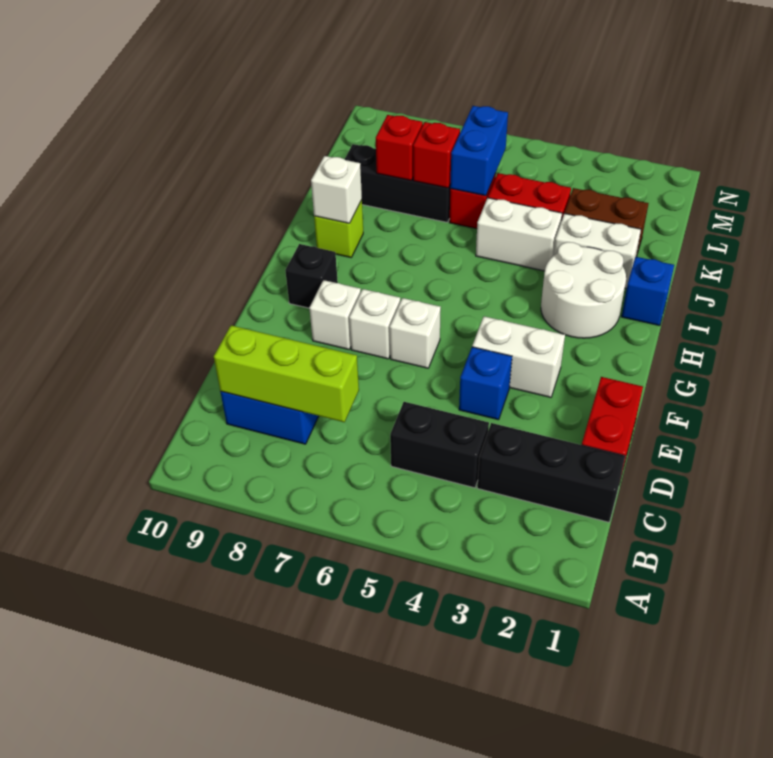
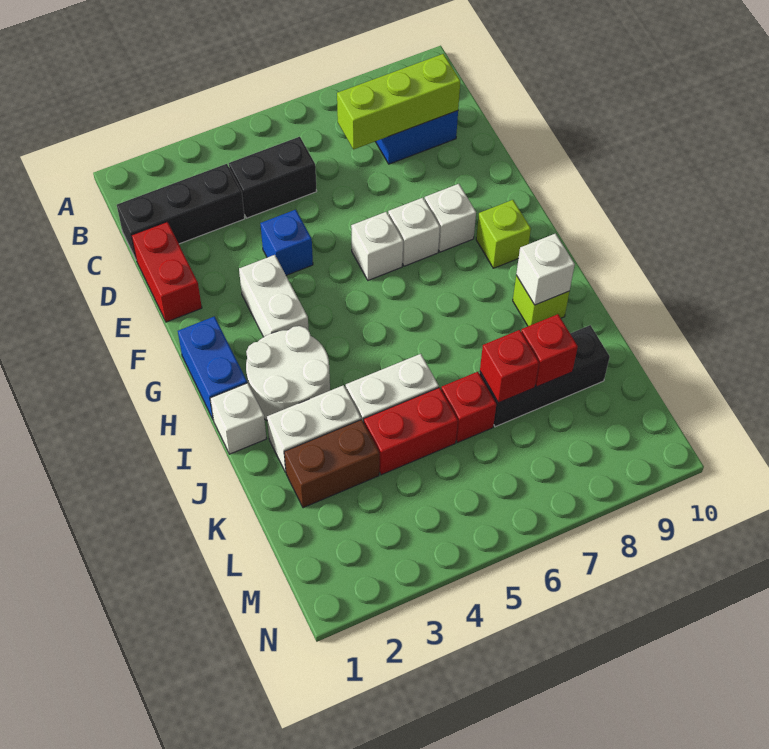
white 1x2 brick [472,316,565,397] -> white 1x2 brick turned to [239,255,309,337]
black 1x1 brick [285,244,338,308] -> lime 1x1 brick [476,200,531,268]
blue 1x1 brick [622,257,674,326] -> white 1x1 brick [210,383,267,454]
blue 1x2 brick [450,106,508,196] -> blue 1x2 brick moved to [178,316,247,419]

